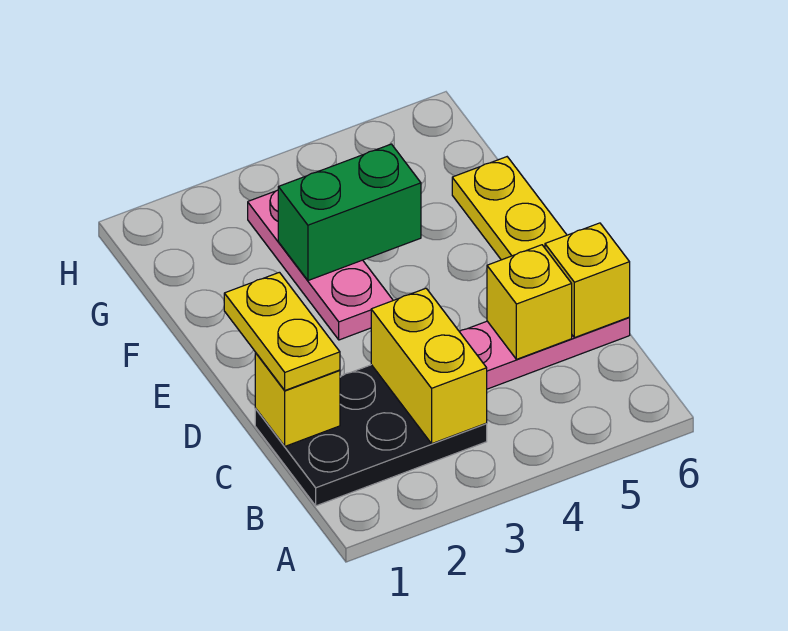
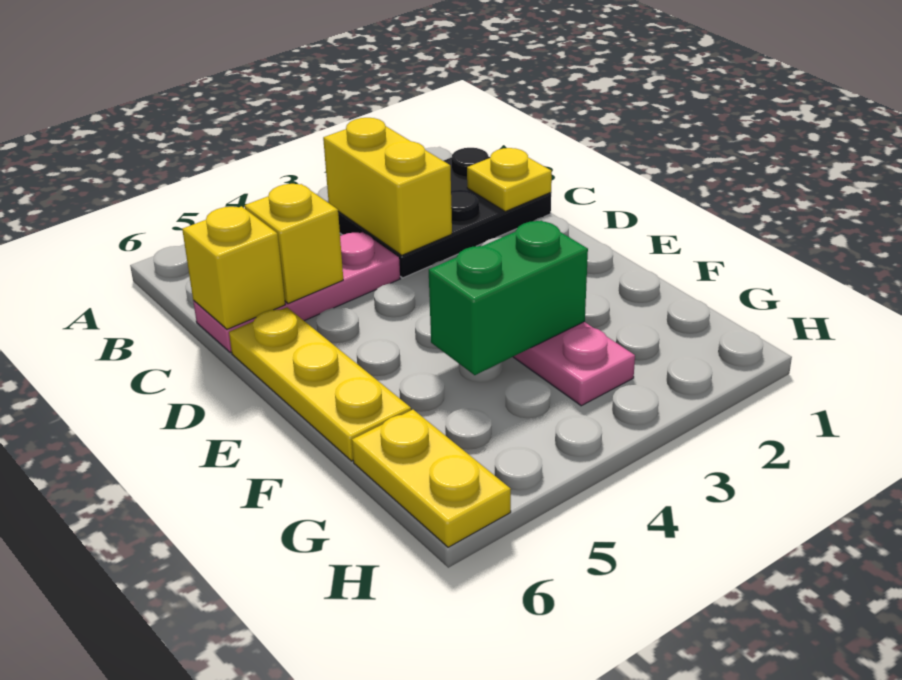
yellow 1x1 brick [255,353,340,446] -> yellow 1x1 plate [467,148,552,212]
yellow 1x2 plate [224,272,340,390] -> yellow 1x2 plate moved to [352,410,511,547]

